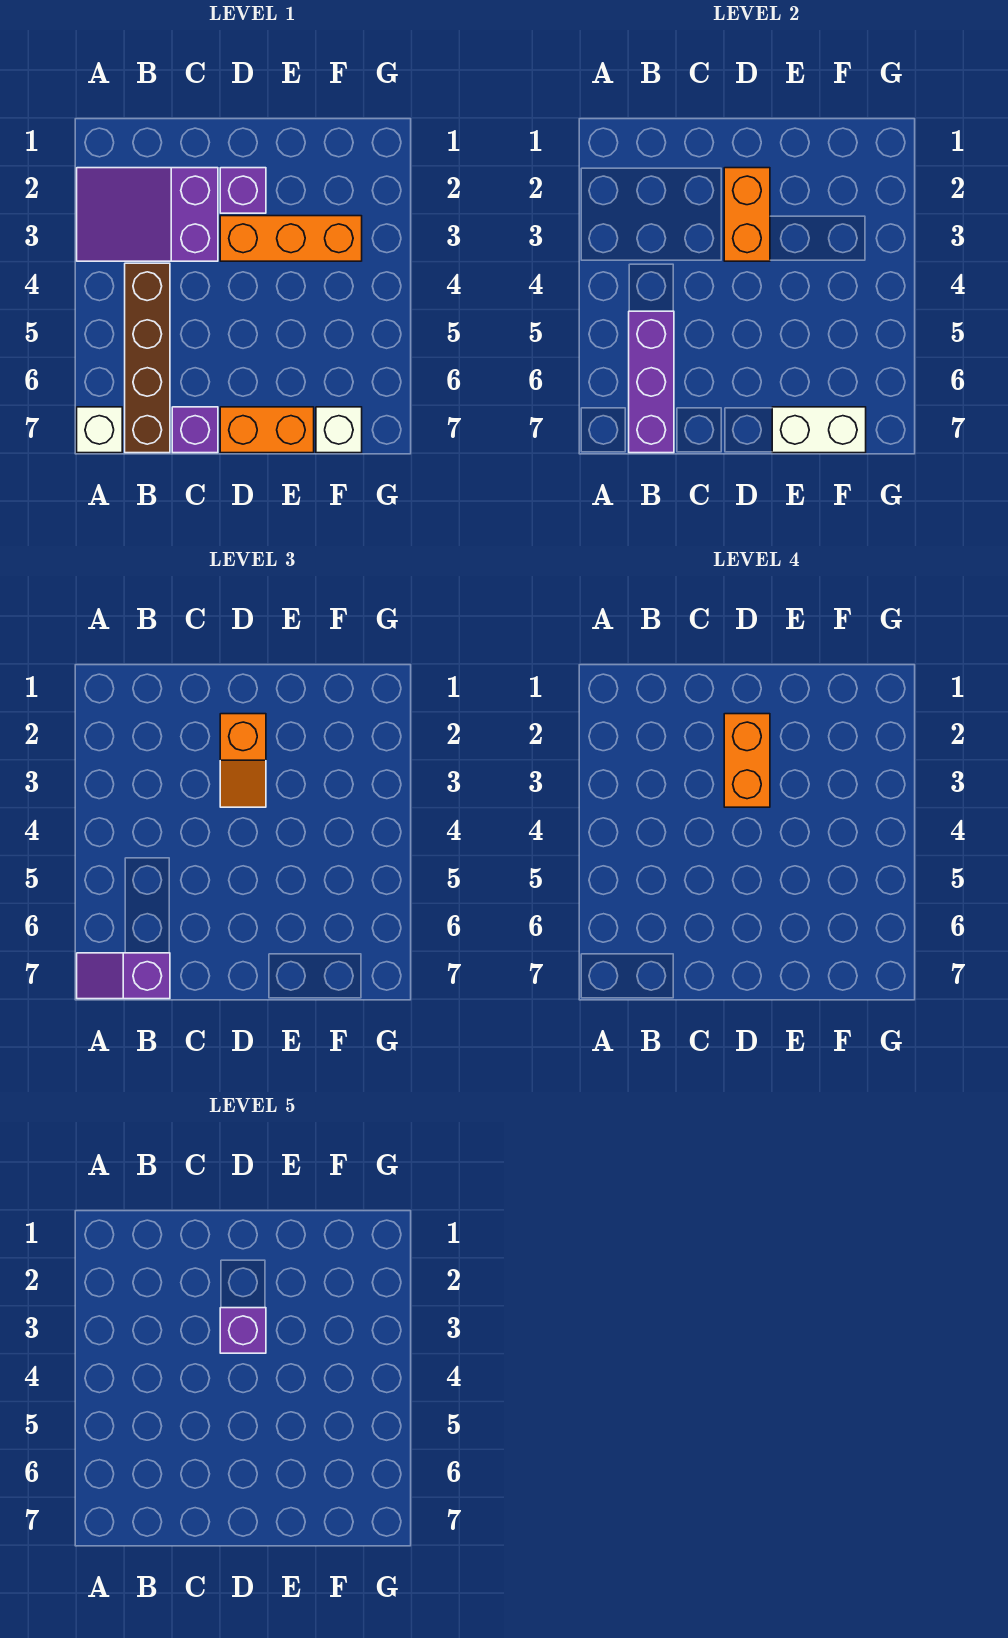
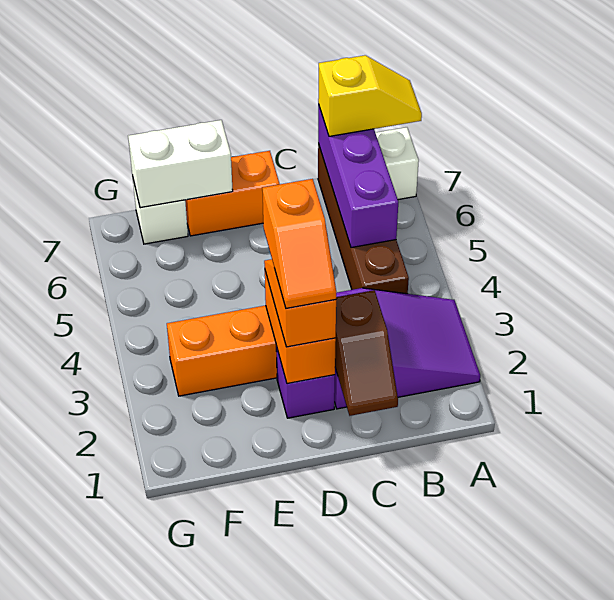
purple 1x2 slope [77,953,170,999] -> yellow 1x2 slope [318,55,422,136]
none -> brown 1x2 slope [335,290,398,416]
purple 1x1 brick [172,407,218,453] -> none
orange 1x2 brick [724,714,770,807] -> orange 1x2 slope [262,179,336,308]
purple 1x1 brick [220,1308,266,1353] -> none

